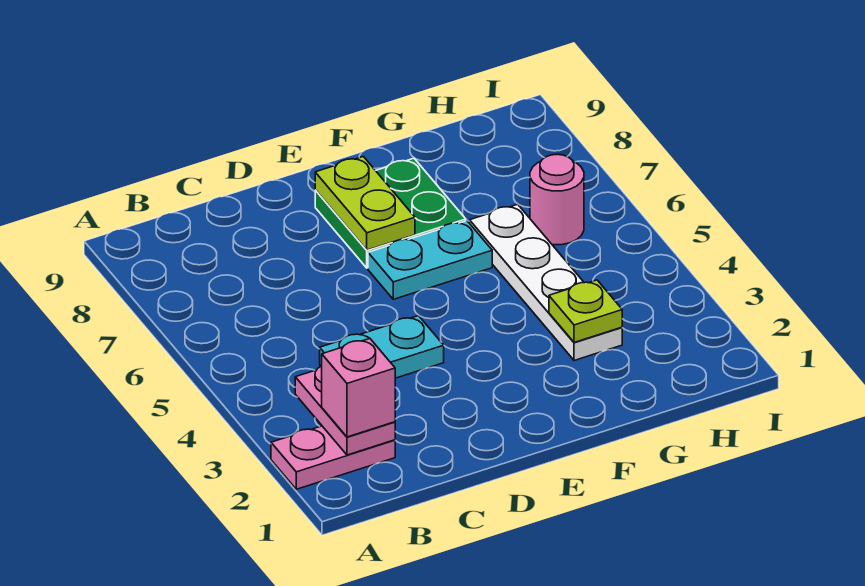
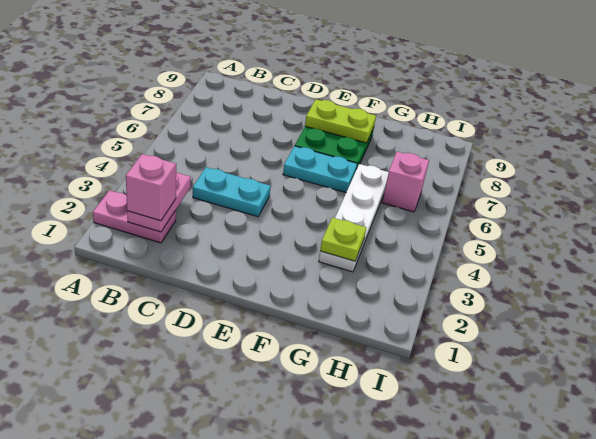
lime 1x2 plate [315,157,415,250] -> lime 1x2 plate turned to [305,100,376,143]
pink 1x1 round brick [530,154,584,245] -> pink 1x1 brick [382,152,429,212]

